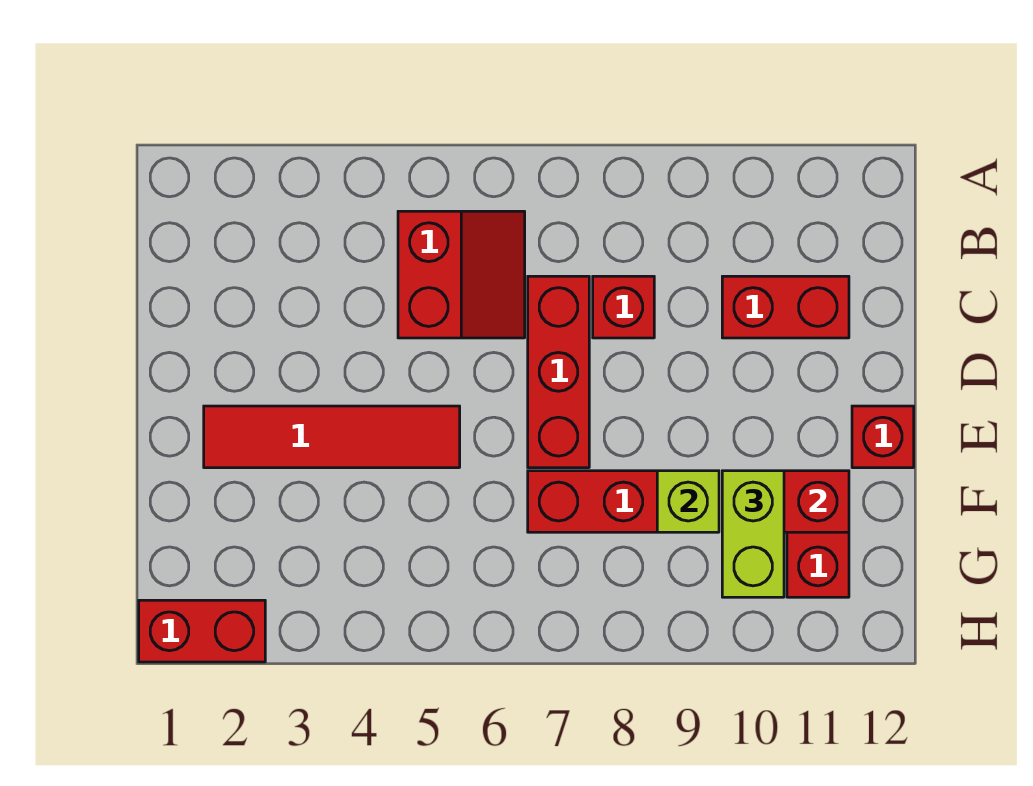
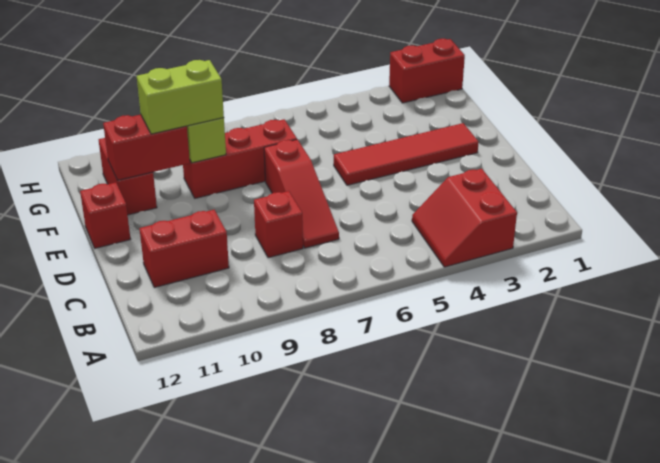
red 2x2 slope [398,211,525,338] -> red 2x2 slope moved to [412,169,517,267]
red 1x3 brick [528,276,589,468] -> red 1x3 slope [264,139,339,248]
lime 1x2 brick [722,471,784,597] -> lime 1x2 brick turned to [137,60,224,134]

